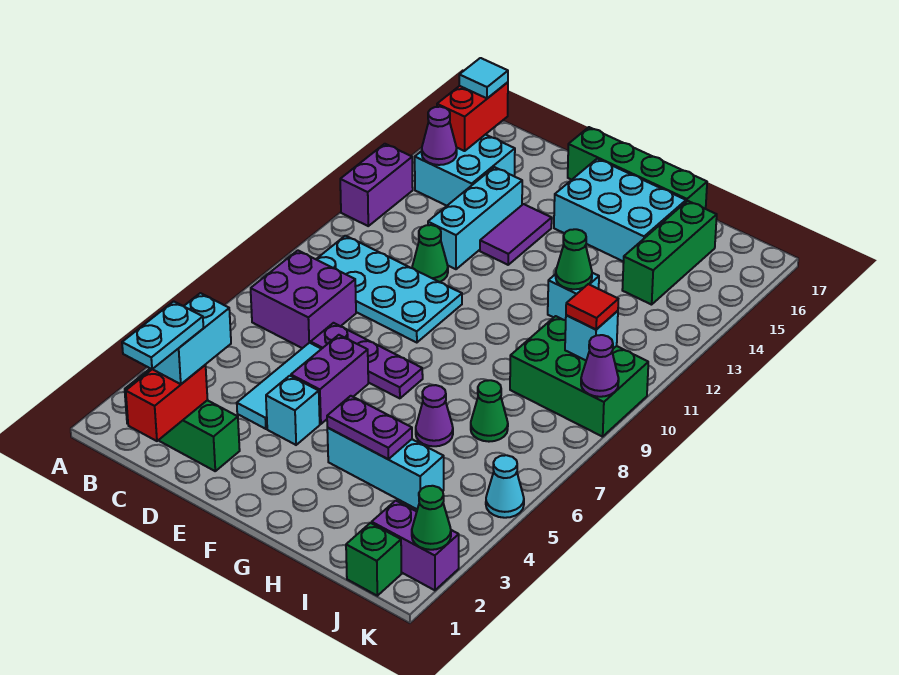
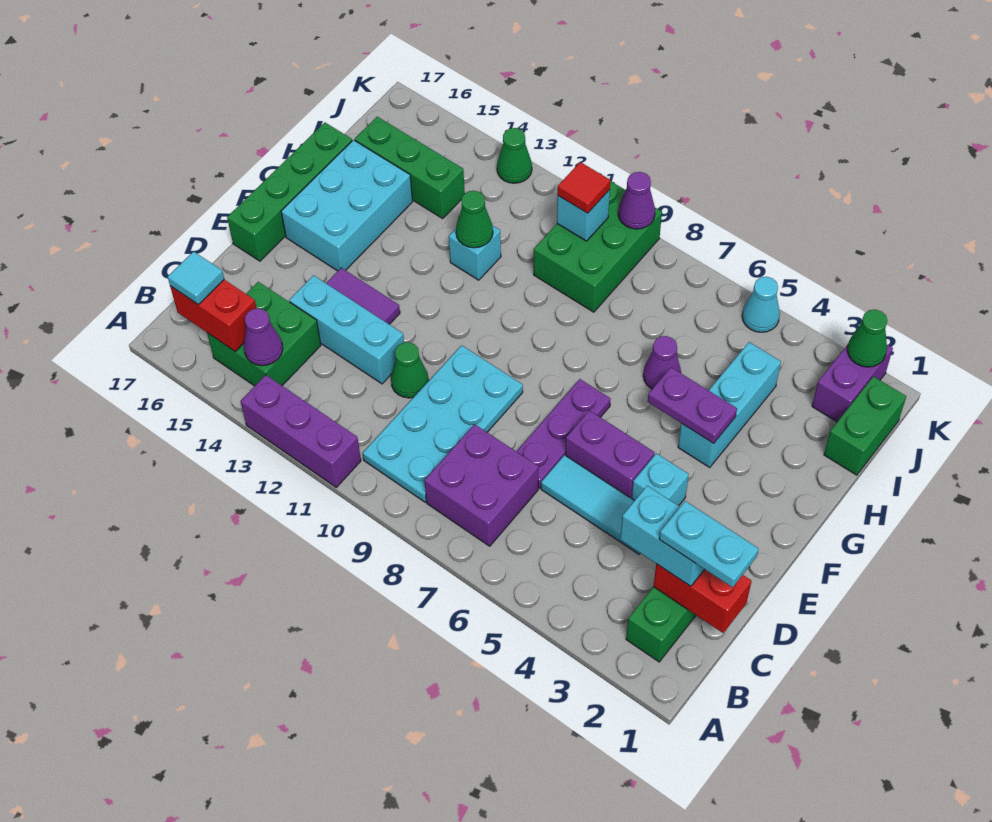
purple 1x2 brick [340,144,413,226] -> purple 1x3 brick [240,375,361,487]
cyan 2x2 brick [415,134,515,206] -> green 2x2 brick [207,282,321,386]
purple 1x2 plate [327,396,412,459] -> purple 1x2 plate turned to [648,368,737,443]
green 1x1 cone [471,380,508,442] -> green 1x1 cone moved to [497,128,532,183]
green 1x1 brick [346,523,401,596] -> green 1x2 brick [824,376,906,475]

